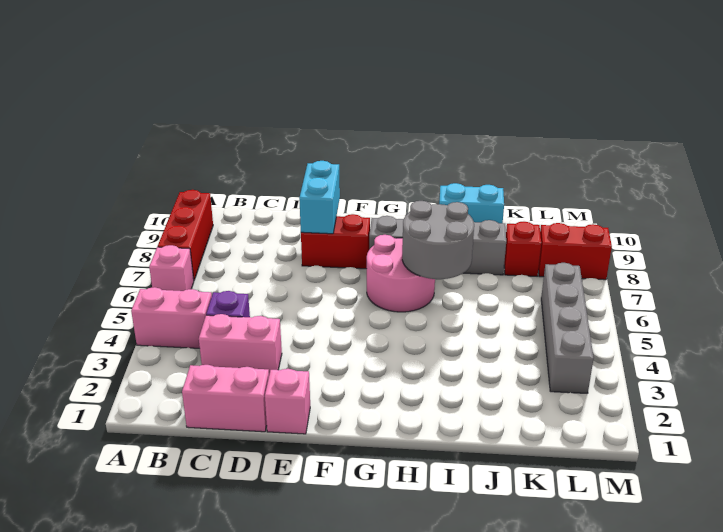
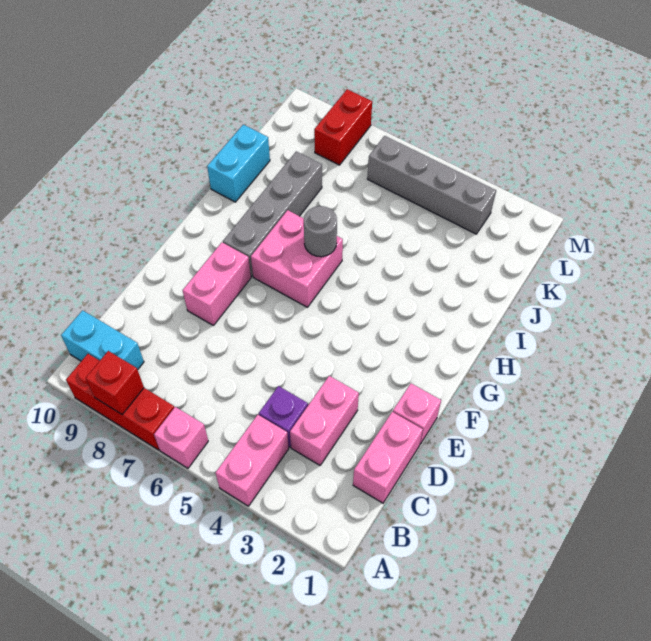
red 1x2 brick [301,214,370,269] -> pink 1x2 brick [183,243,251,325]
cyan 1x2 brick [299,161,340,234] -> cyan 1x2 brick moved to [61,310,144,370]
pink 2x2 round brick [367,235,435,312] -> pink 2x2 brick [251,210,343,307]
grey 2x2 round brick [402,201,474,279] -> grey 1x1 round brick [304,206,337,257]
red 1x1 brick [504,222,541,276] -> red 1x1 brick moved to [86,351,144,415]

